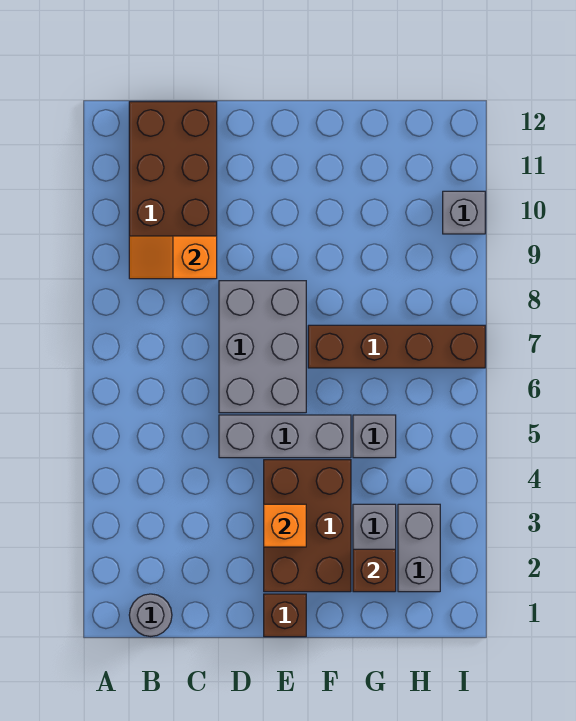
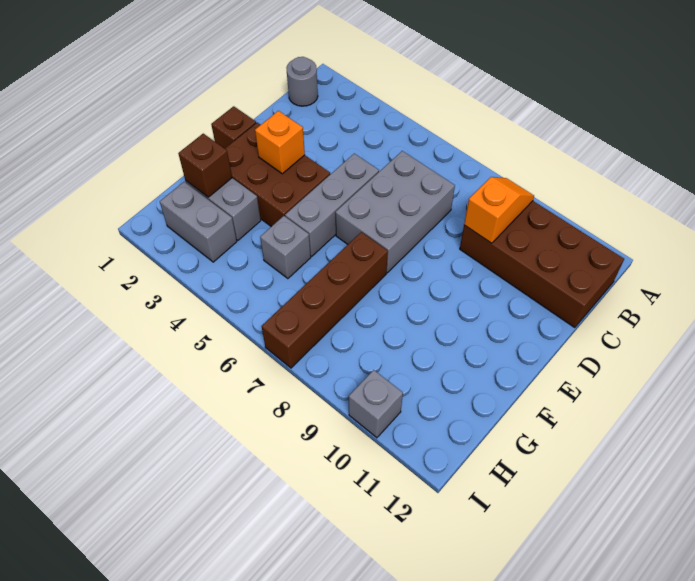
grey 2x3 brick [219,281,306,413] -> grey 2x3 brick turned to [335,151,455,273]

